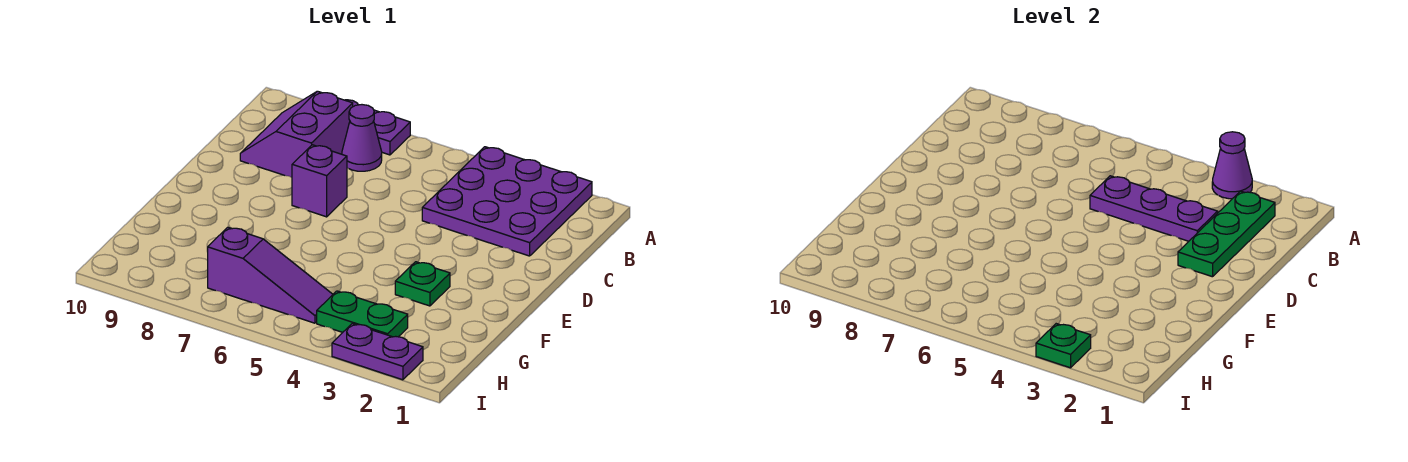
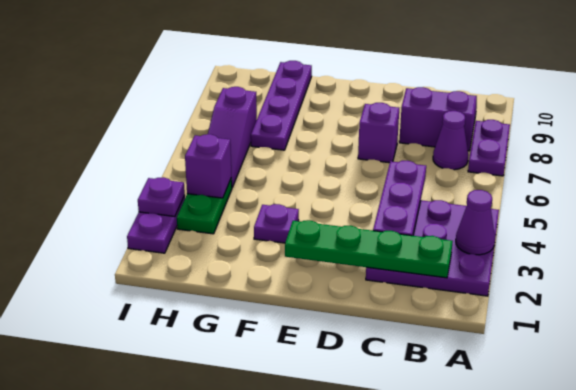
green 1x3 plate [1178,191,1275,277] -> green 1x4 plate [285,220,453,278]
green 1x1 plate [395,262,450,306] -> purple 1x1 plate [254,204,299,243]
none -> purple 1x4 plate [251,61,312,150]
none -> purple 1x1 brick [185,134,232,198]
green 1x1 plate [1036,324,1091,368] -> purple 1x1 plate [138,177,185,217]

